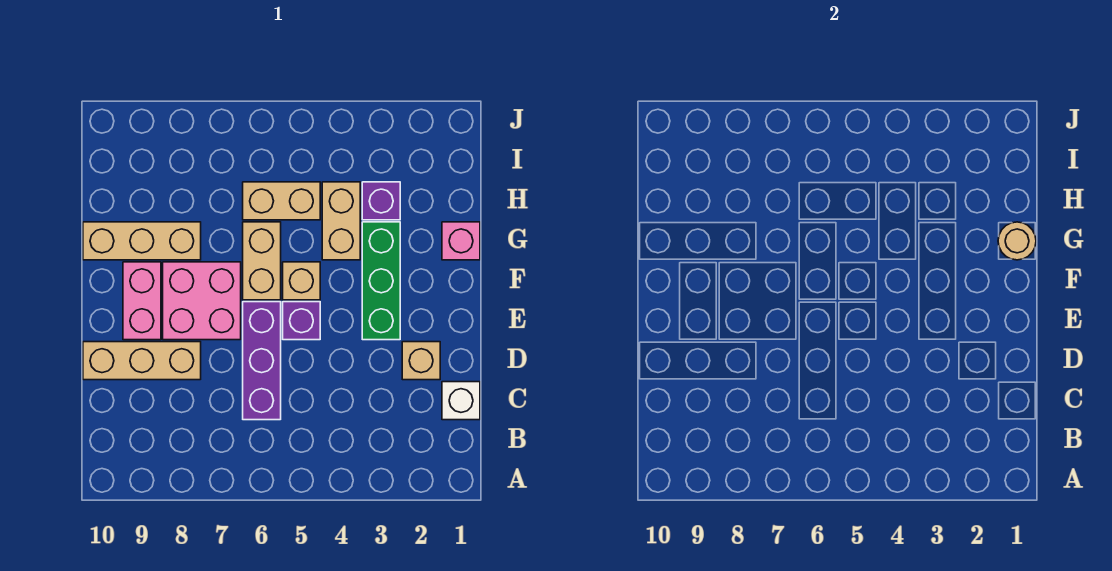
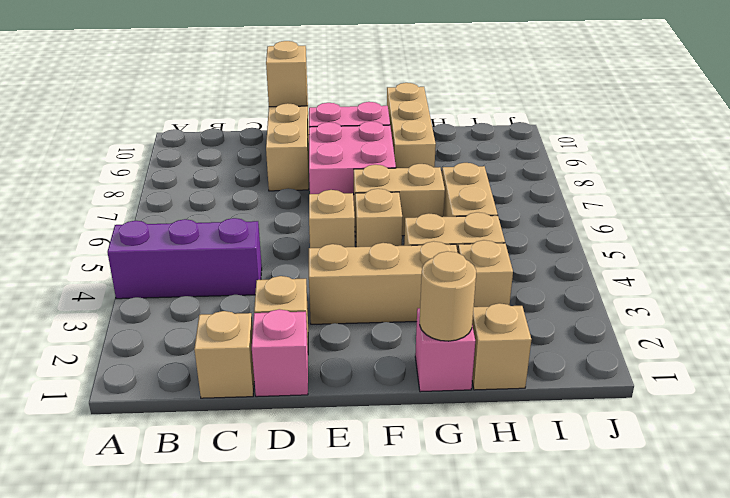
white 1x1 brick [442,382,480,420] -> tan 1x1 brick [194,311,254,398]
purple 1x3 brick [243,302,281,420] -> purple 1x3 brick moved to [107,218,262,299]
none -> pink 1x1 brick [252,309,308,397]
none -> tan 1x1 brick [266,41,307,107]
green 1x3 brick [362,222,400,340] -> tan 1x3 brick [309,241,458,324]
purple 1x1 brick [283,302,320,340] -> tan 1x1 brick [309,190,355,248]
none -> tan 1x1 brick [472,303,531,390]
purple 1x1 brick [362,182,400,220] -> tan 1x1 brick [458,240,513,307]

